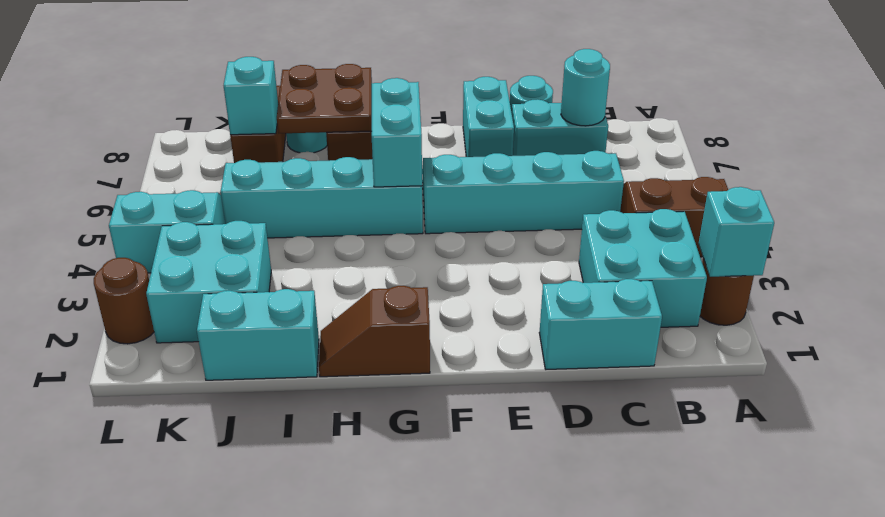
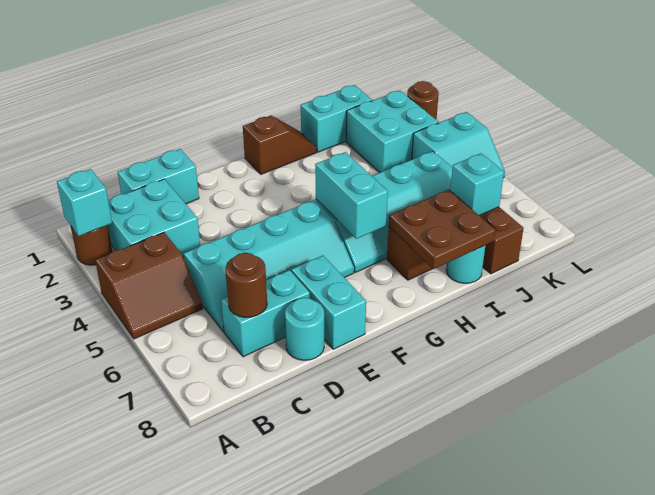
cyan 1x1 round brick [561,49,610,126] -> brown 1x1 round brick [225,253,267,317]

